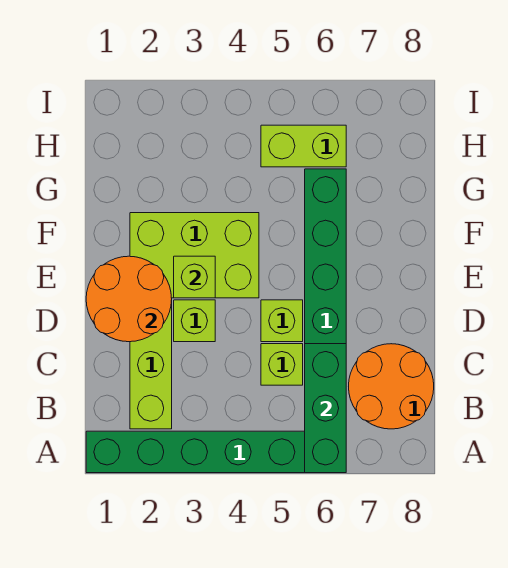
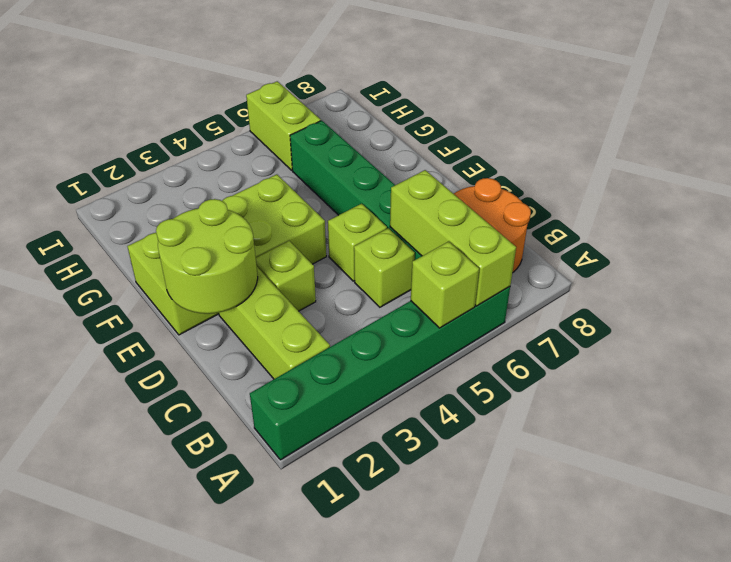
green 1x3 brick [305,344,346,473] -> lime 1x3 brick [390,170,516,306]
orange 2x2 round brick [86,256,172,342] -> lime 2x2 round brick [156,199,258,314]
lime 2x3 brick [130,213,259,298] -> lime 2x4 brick [127,174,326,335]
lime 1x1 brick [174,256,215,298] -> lime 1x1 brick moved to [411,241,479,328]
lime 1x2 brick [261,125,346,167] -> lime 1x2 brick turned to [246,81,321,170]

